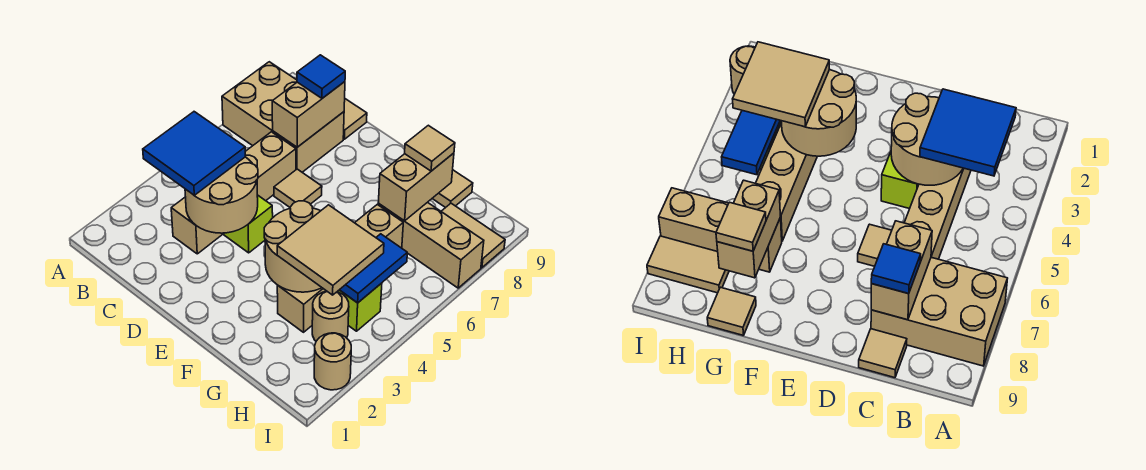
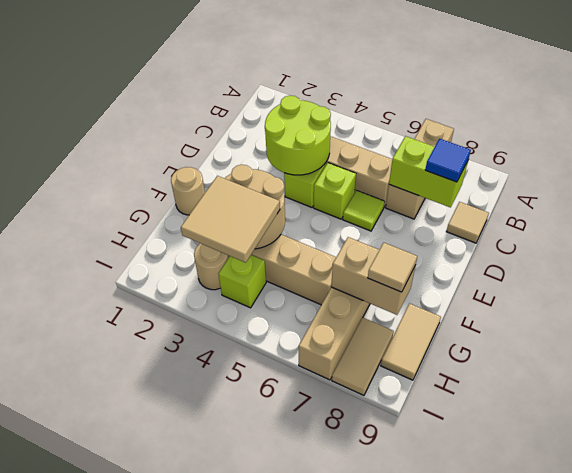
tan 2x3 brick [222,62,344,172] -> tan 1x3 brick [386,119,454,219]
blue 2x2 tile [143,112,245,195] -> none
tan 2x2 round brick [185,157,258,233] -> lime 2x2 round brick [265,95,331,175]
tan 1x2 brick [272,82,345,147] -> lime 1x2 brick [389,136,468,207]
none -> lime 1x1 brick [314,163,356,219]
tan 1x1 tile [274,169,322,207] -> lime 1x1 tile [343,190,384,231]
tan 1x1 tile [432,170,473,208] -> tan 1x2 tile [381,304,441,380]
blue 1x2 tile [340,234,407,303] -> none
tan 1x1 round brick [314,333,351,390] -> tan 1x1 round brick moved to [171,167,205,215]

